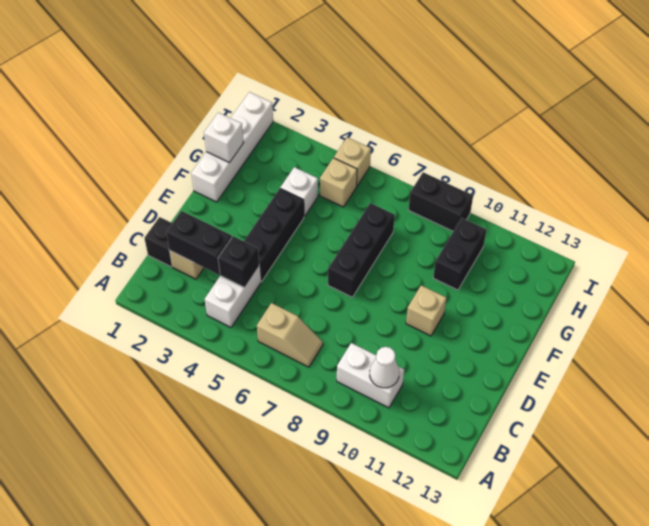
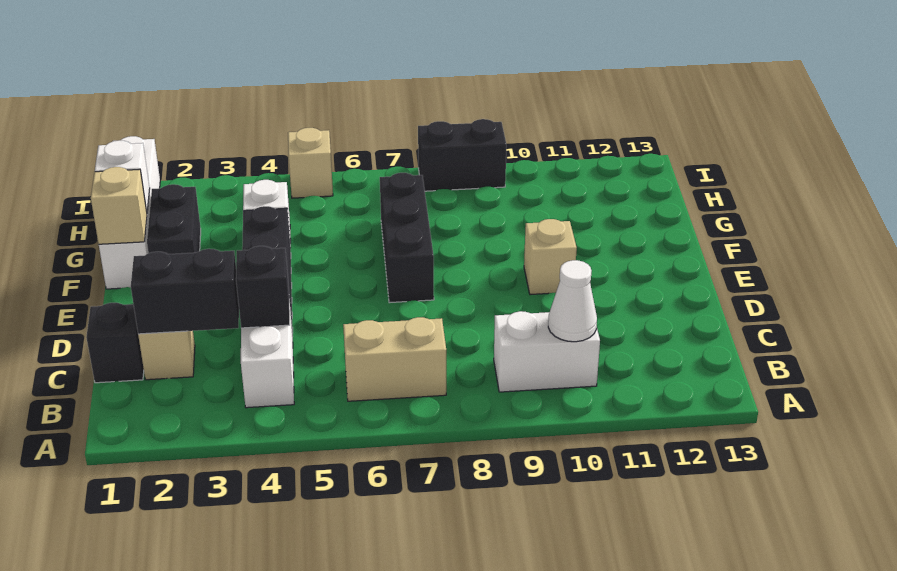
tan 1x2 slope [257,303,323,367] -> tan 1x2 brick [343,317,446,401]
black 1x2 brick [433,218,486,290] -> black 1x2 brick moved to [147,184,201,254]
tan 1x1 brick [320,158,357,207] -> tan 1x1 brick moved to [91,167,147,244]

